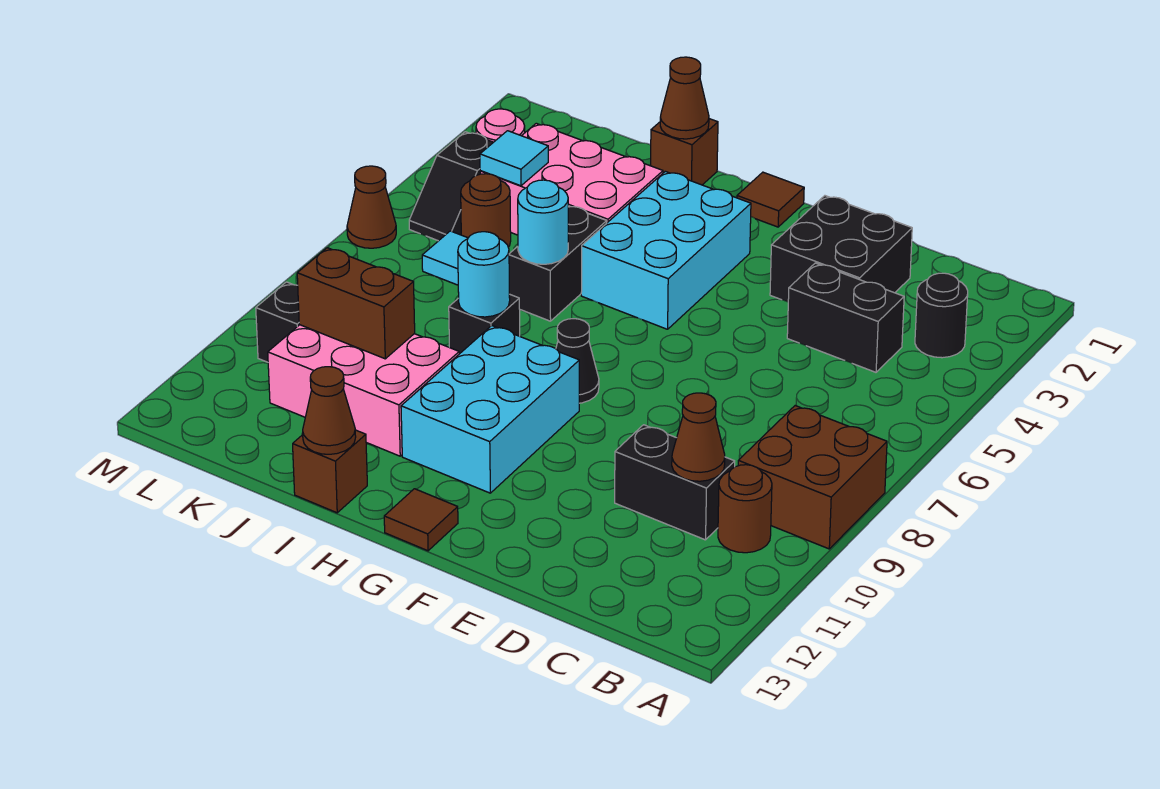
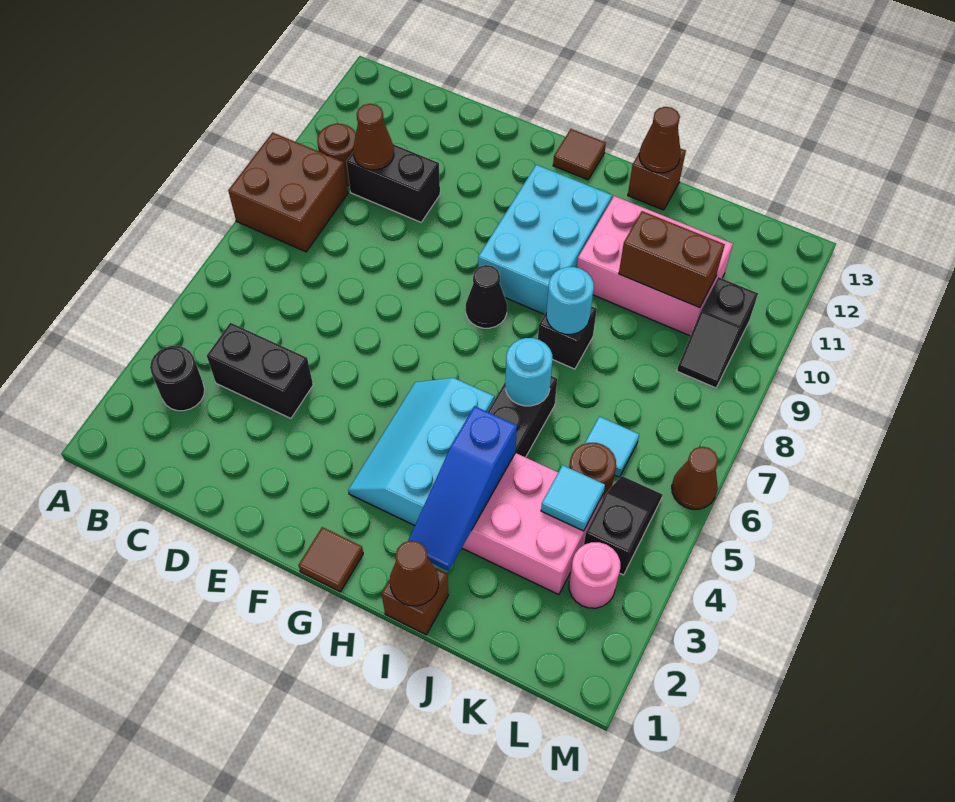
black 2x2 brick [770,196,912,302] -> none
cyan 2x3 brick [581,171,751,329] -> cyan 2x3 slope [348,378,494,526]
none -> blue 1x3 slope [408,406,517,571]

